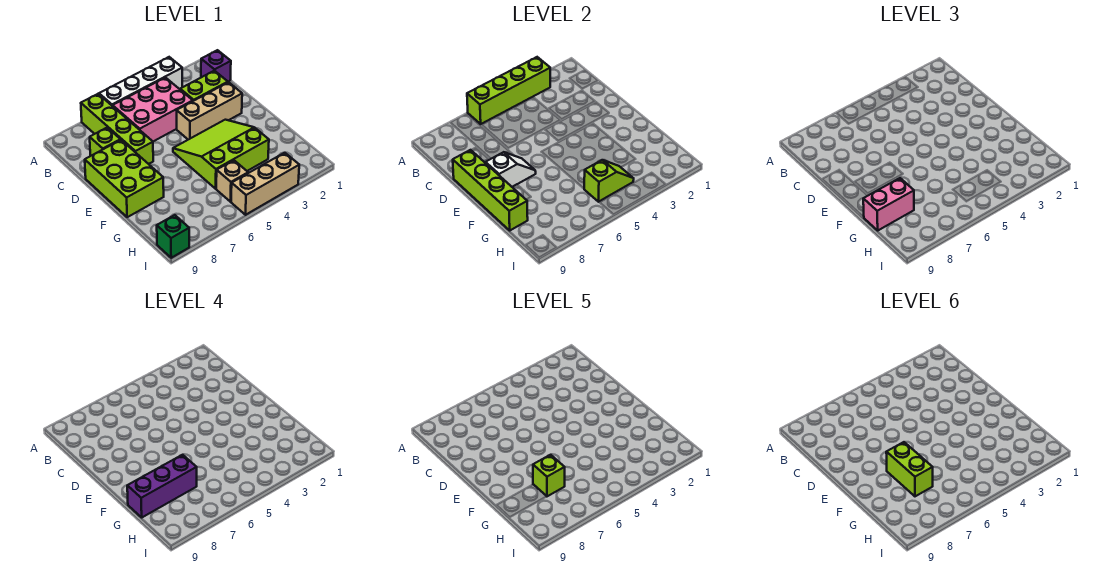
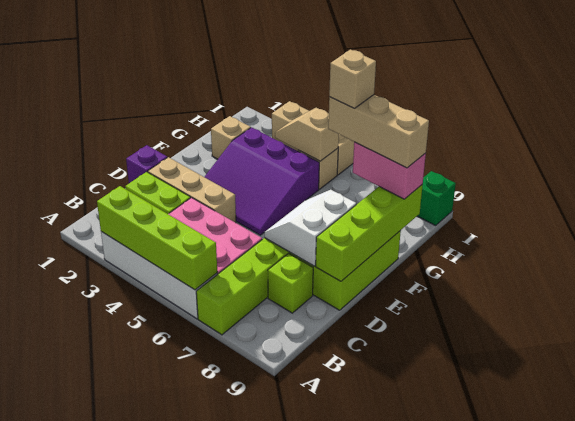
purple 1x1 brick [201,50,231,82] -> purple 1x1 brick moved to [126,145,167,183]
lime 3x3 slope [173,120,269,189] -> purple 3x3 slope [205,127,319,235]
white 1x2 slope [486,152,536,187] -> white 2x2 slope [264,190,356,266]
lime 1x2 brick [886,442,933,496] -> none
none -> tan 1x1 brick [211,116,251,159]
purple 1x3 brick [127,455,197,517] -> tan 1x3 brick [328,95,429,168]
lime 1x1 brick [533,455,565,496] -> tan 1x1 brick [329,50,376,108]
lime 1x2 slope [584,160,634,202] -> tan 1x2 slope [275,108,339,161]

